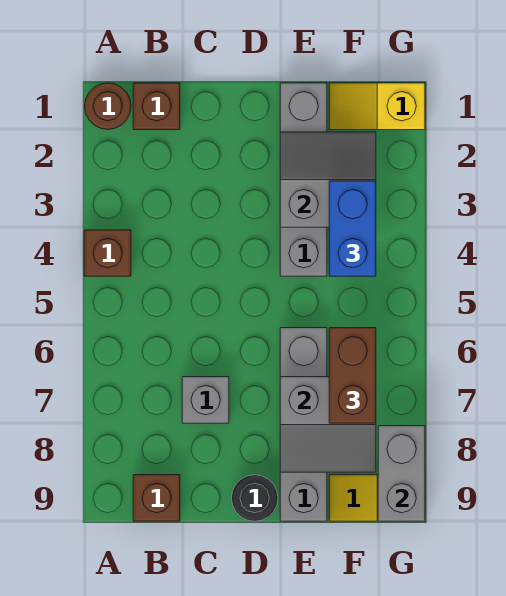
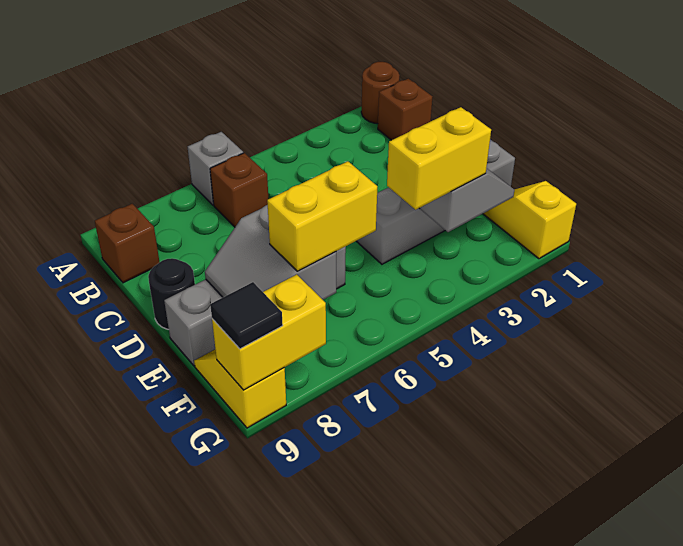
brown 1x1 brick [84,230,131,276] -> brown 1x1 brick moved to [210,153,268,227]
grey 1x1 brick [182,377,229,423] -> grey 1x1 brick moved to [188,132,243,205]
blue 1x2 brick [329,181,376,276] -> yellow 1x2 brick [387,107,491,210]
brown 1x2 brick [329,328,376,423] -> yellow 1x2 brick [267,161,377,271]
grey 1x2 brick [378,426,425,521] -> yellow 1x2 brick [212,274,326,390]
none -> black 1x1 tile [210,282,283,349]

